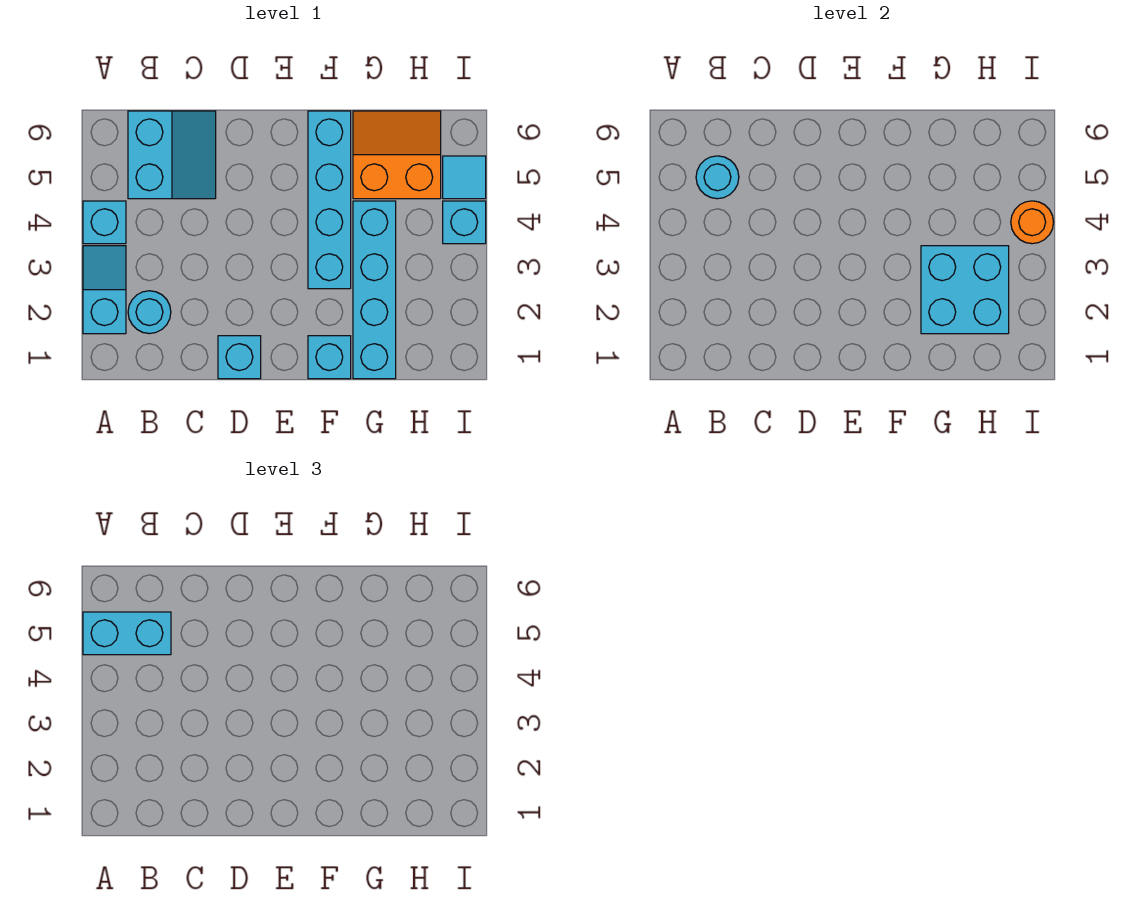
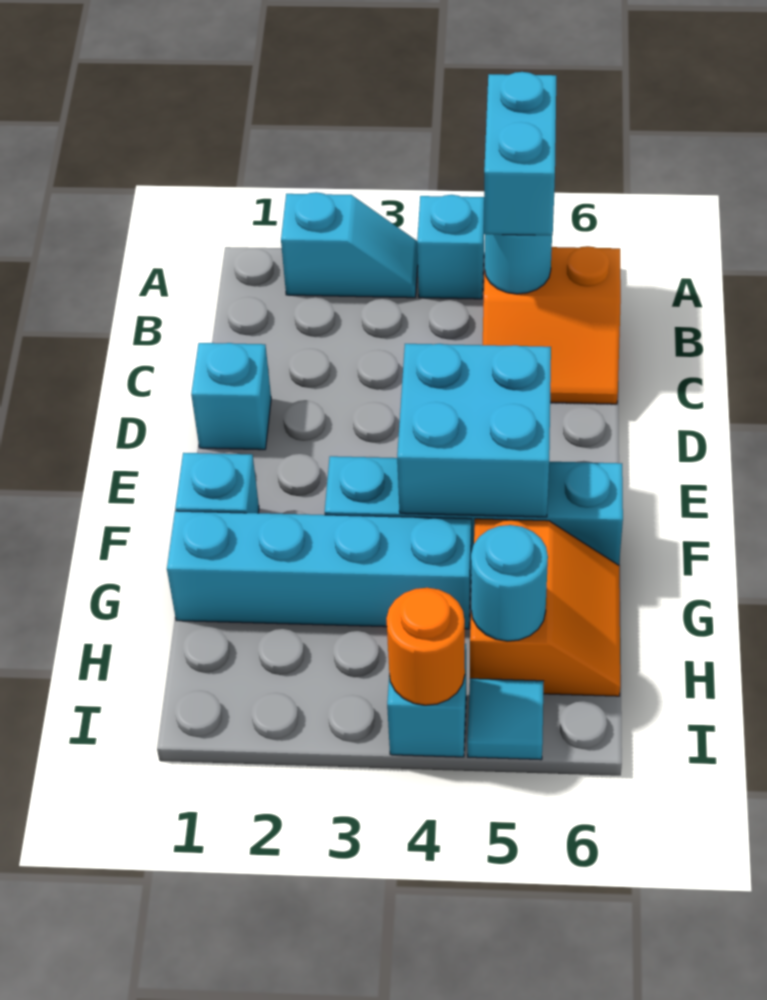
cyan 1x1 round brick [128,291,171,334] -> cyan 1x1 round brick moved to [471,525,548,641]
cyan 2x2 slope [128,111,216,199] -> orange 2x2 slope [483,246,621,404]
cyan 2x2 brick [921,246,1009,334] -> cyan 2x2 brick moved to [397,344,551,517]

